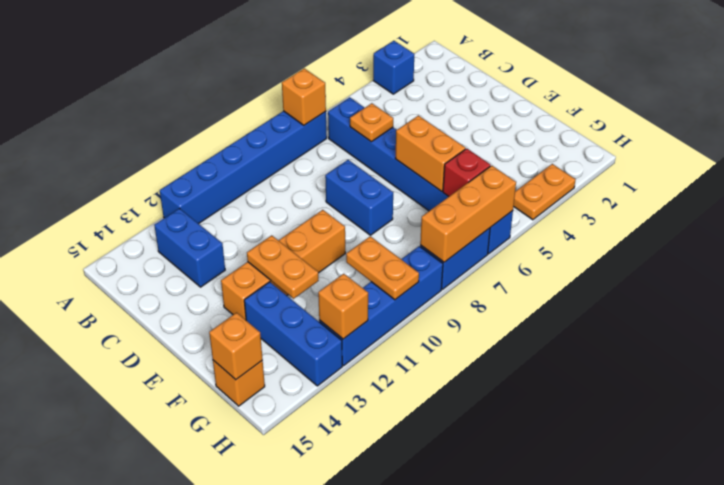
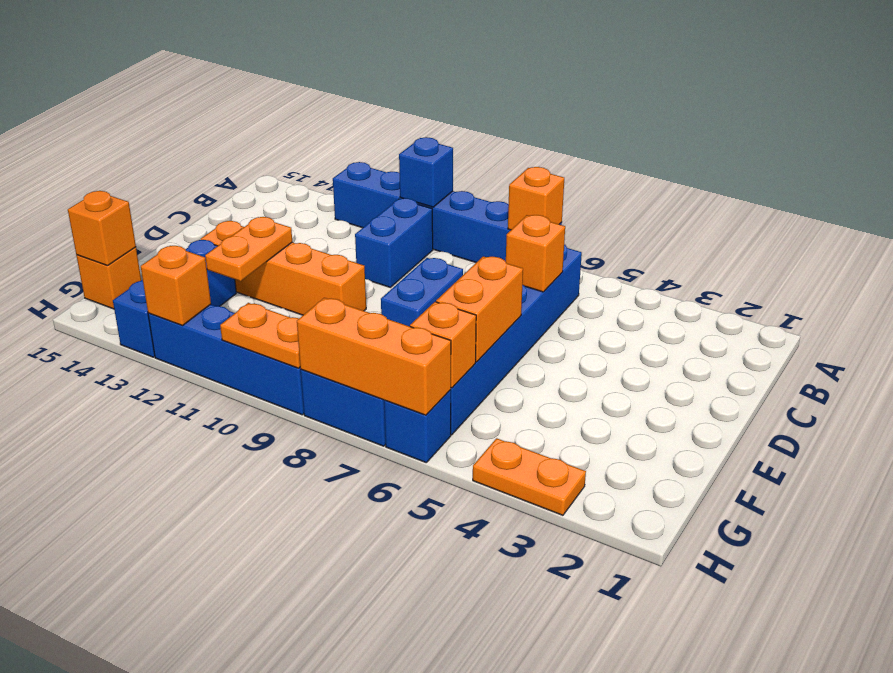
blue 1x1 brick [373,41,414,94] -> blue 1x1 brick moved to [399,137,453,207]
blue 1x2 brick [154,208,225,287] -> blue 1x2 brick moved to [355,198,433,288]
orange 1x1 plate [350,103,393,142] -> orange 1x1 brick [506,215,565,292]
red 1x1 brick [443,149,491,197] -> orange 1x1 brick [410,302,476,388]
orange 1x2 plate [346,236,419,300] -> orange 1x2 plate turned to [220,303,300,368]

